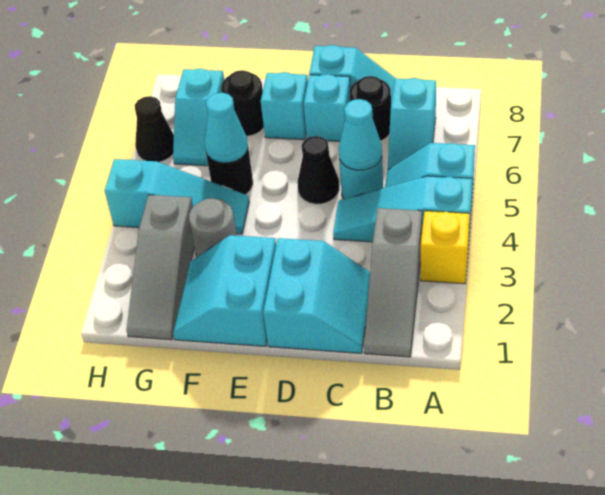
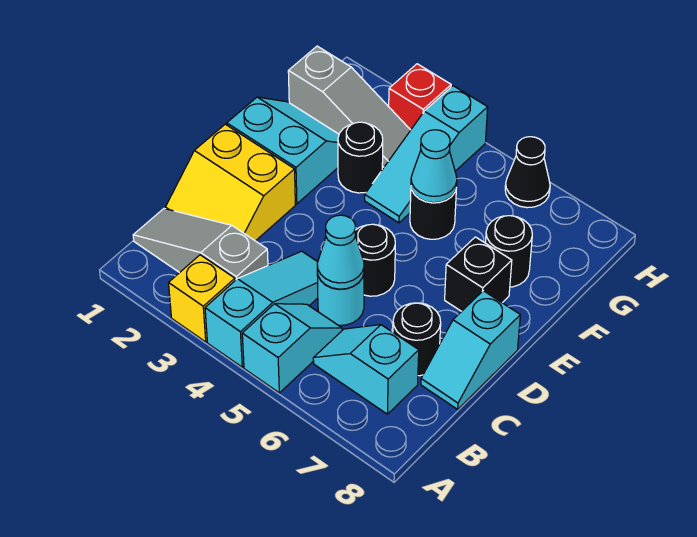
cyan 2x2 slope [263,238,370,353] -> yellow 2x2 slope [165,124,295,241]
black 1x1 cone [297,136,339,204] -> black 1x1 round brick [355,224,395,296]
cyan 1x1 brick [304,74,350,141] -> none
cyan 1x1 brick [261,72,308,140] -> black 1x1 brick [445,237,512,311]
grey 1x1 round brick [189,198,237,257] -> black 1x1 round brick [338,122,383,193]
grey 1x3 slope [126,195,195,340] -> grey 1x3 slope turned to [288,46,410,167]
cyan 1x2 slope [173,69,224,166] -> none
none -> red 1x1 brick [389,64,451,130]

